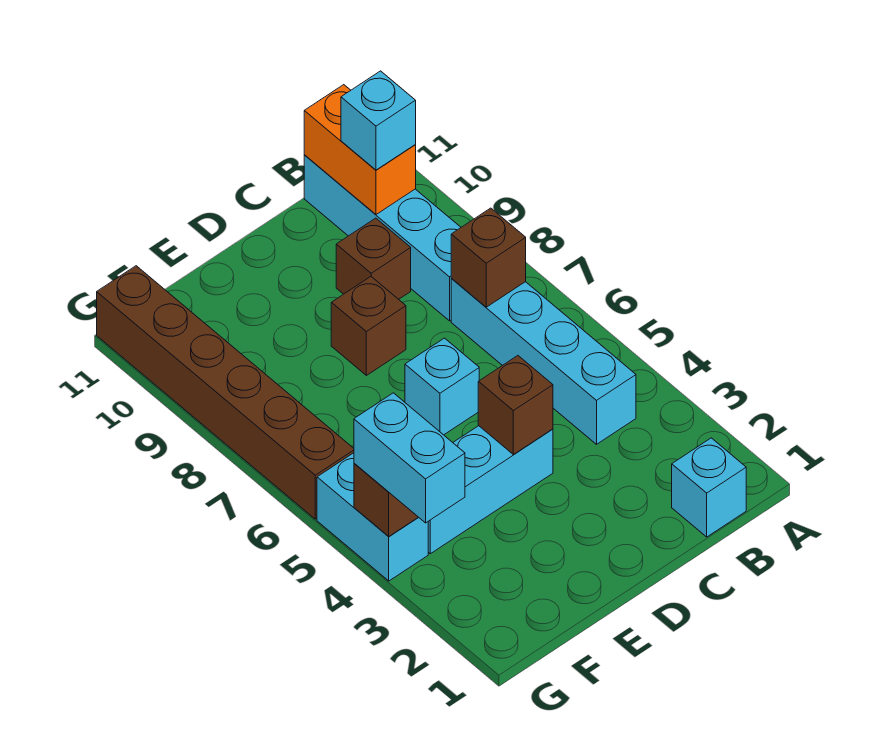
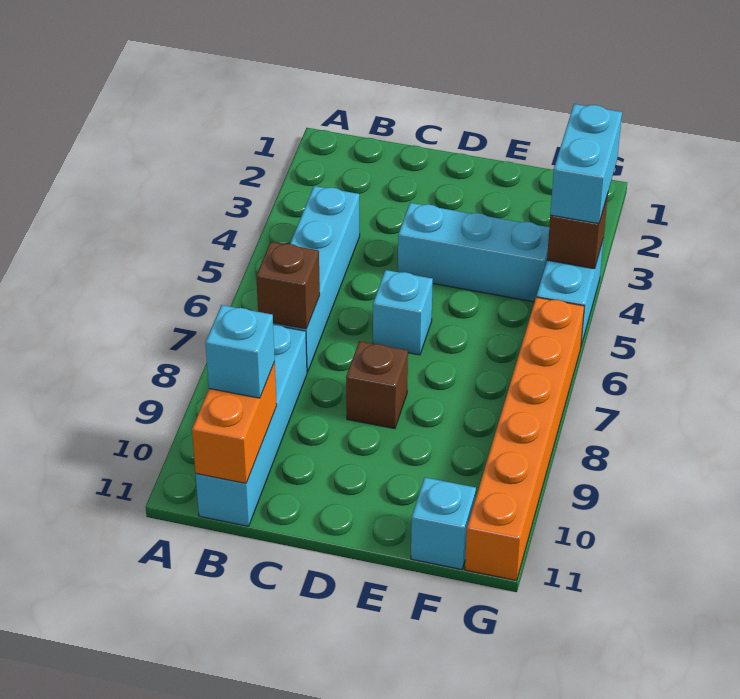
cyan 1x1 brick [672,438,746,537] -> cyan 1x1 brick moved to [411,478,476,569]
brown 1x1 brick [336,218,411,299] -> none
brown 1x1 brick [478,356,553,454] -> none
brown 1x6 brick [97,266,354,519] -> orange 1x6 brick [465,297,584,581]

